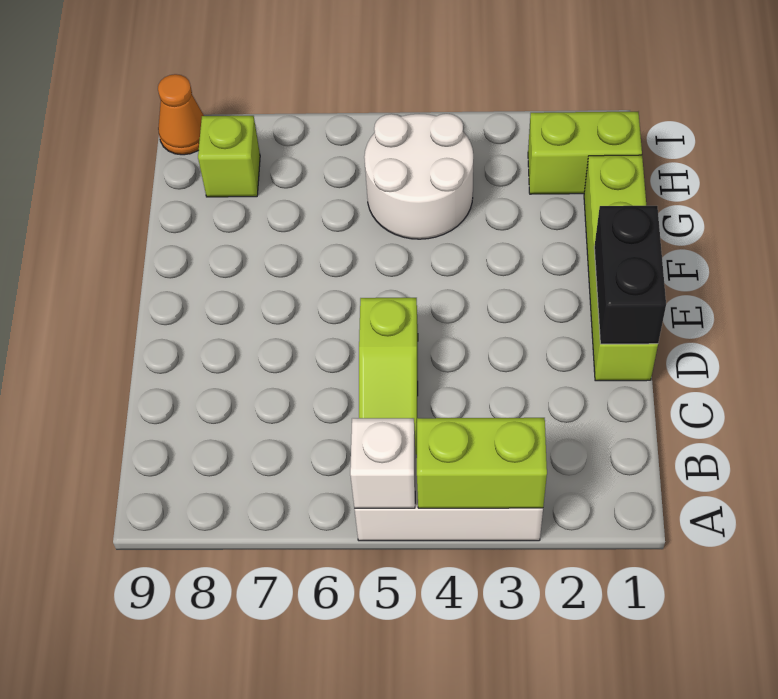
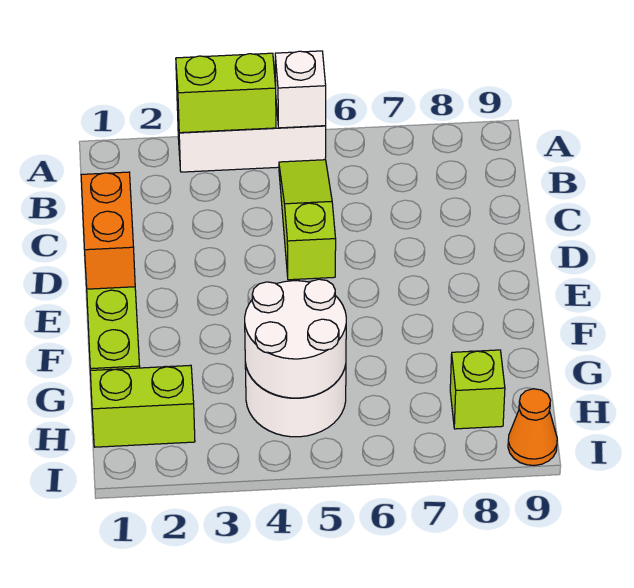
black 1x2 brick [594,206,666,344] -> orange 1x2 brick [81,172,135,289]
none -> white 2x2 round brick [245,279,346,398]

